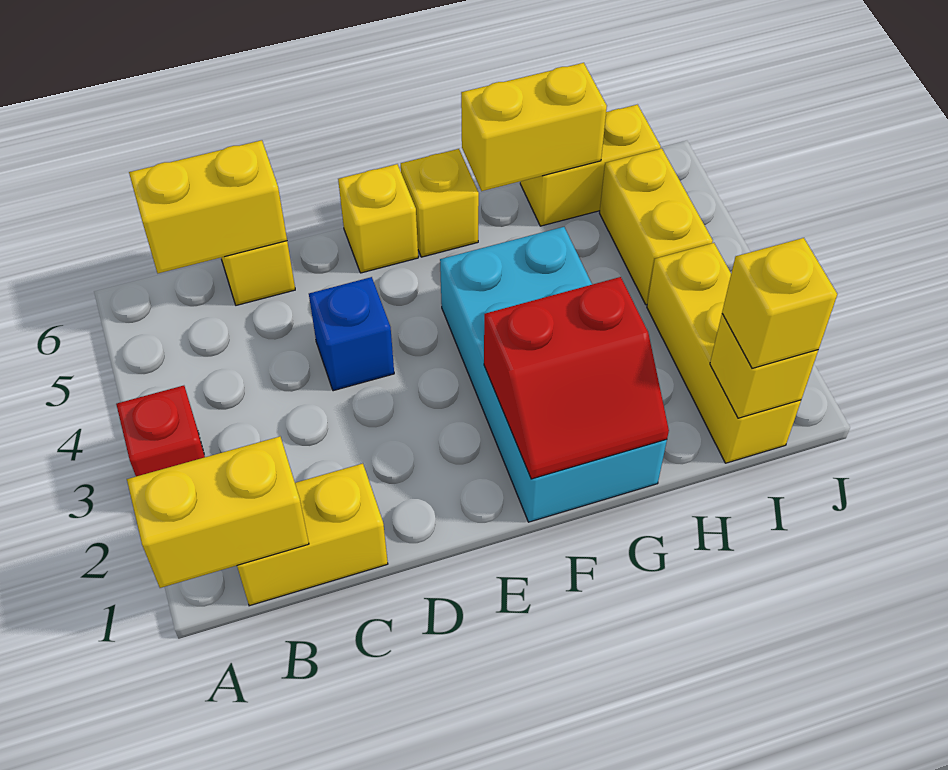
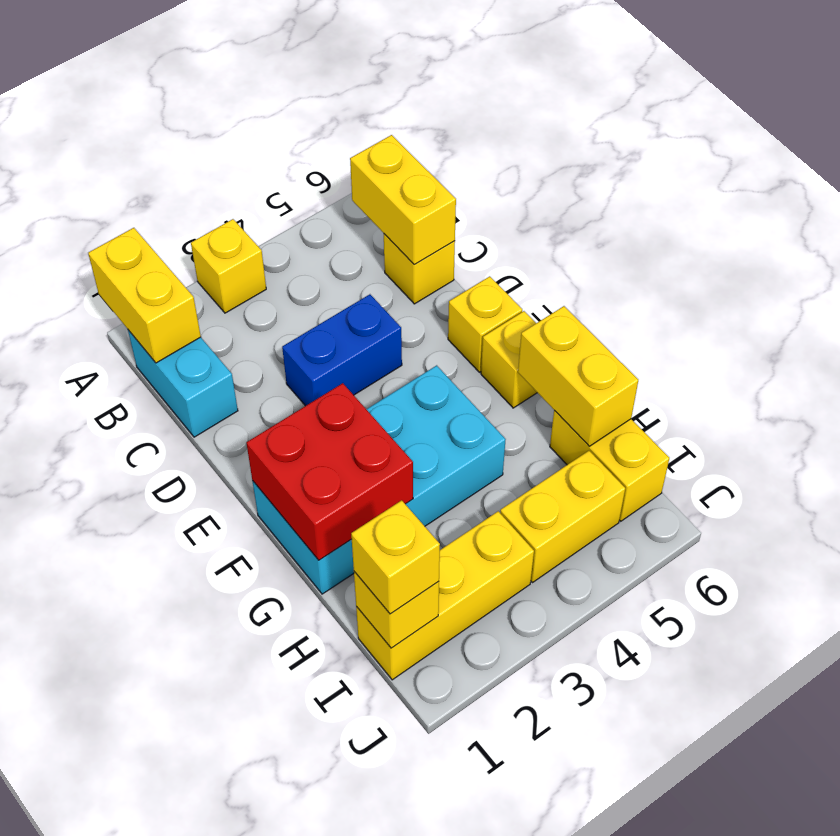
red 1x1 brick [116,386,205,476] -> yellow 1x1 brick [191,219,266,313]
yellow 1x2 brick [237,464,388,606] -> cyan 1x2 brick [128,330,238,437]
blue 1x1 brick [309,277,394,391] -> blue 1x2 brick [282,294,402,406]
red 2x2 slope [484,277,669,479] -> red 2x2 brick [246,383,413,560]

